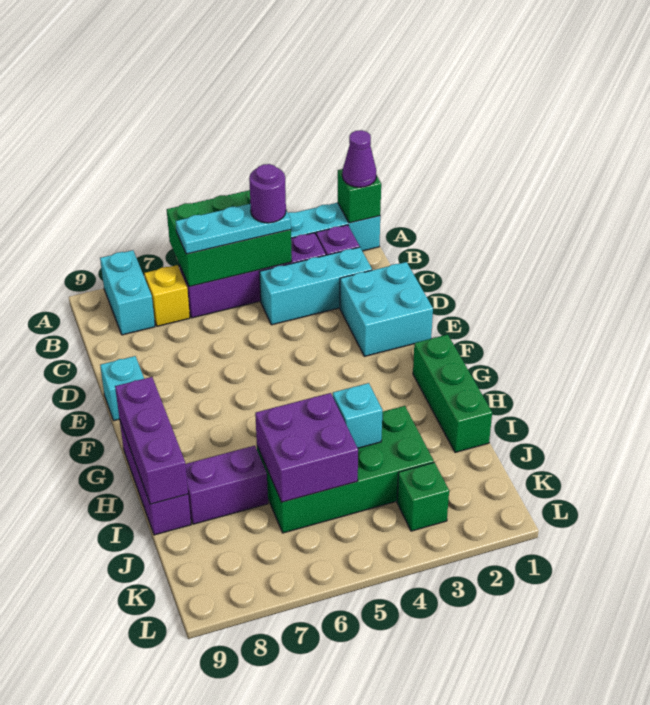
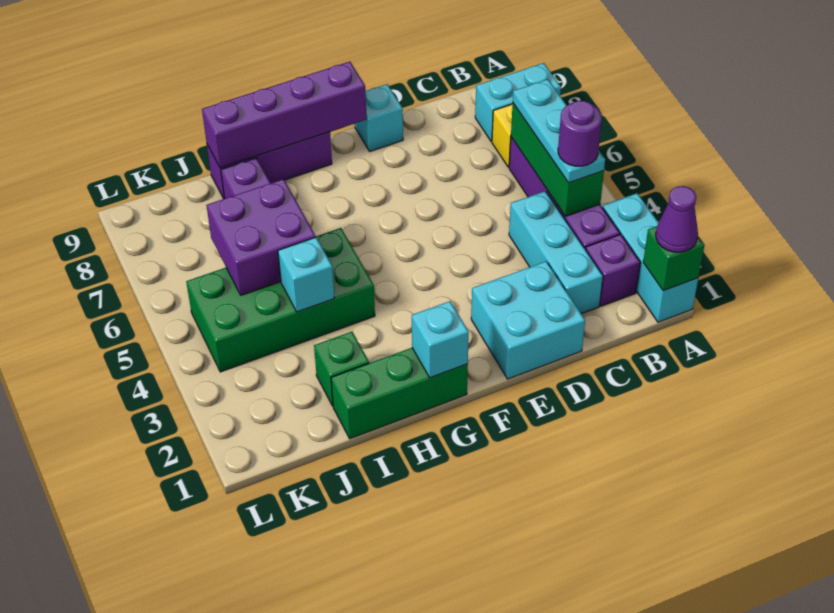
green 2x3 brick [167,190,292,287] -> green 1x3 brick [511,103,604,216]
none -> cyan 1x1 brick [412,301,469,378]
purple 1x3 brick [115,377,188,504] -> purple 1x4 brick [202,62,367,168]
green 2x4 brick [257,406,434,533] -> green 2x4 brick turned to [186,228,375,372]
green 1x1 brick [397,462,449,531] -> green 1x1 brick moved to [314,332,369,406]

